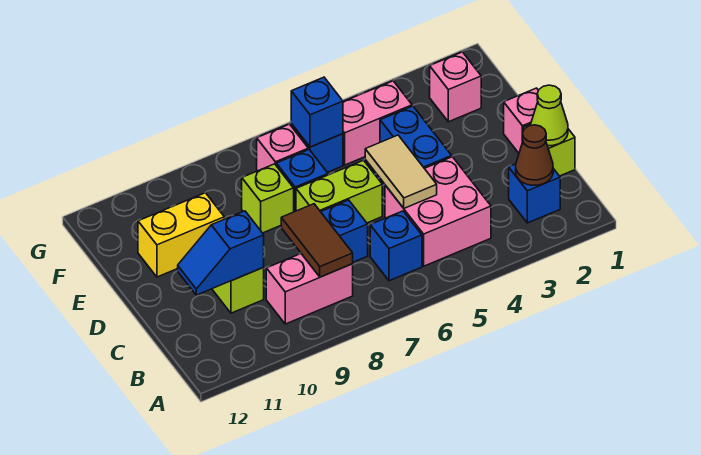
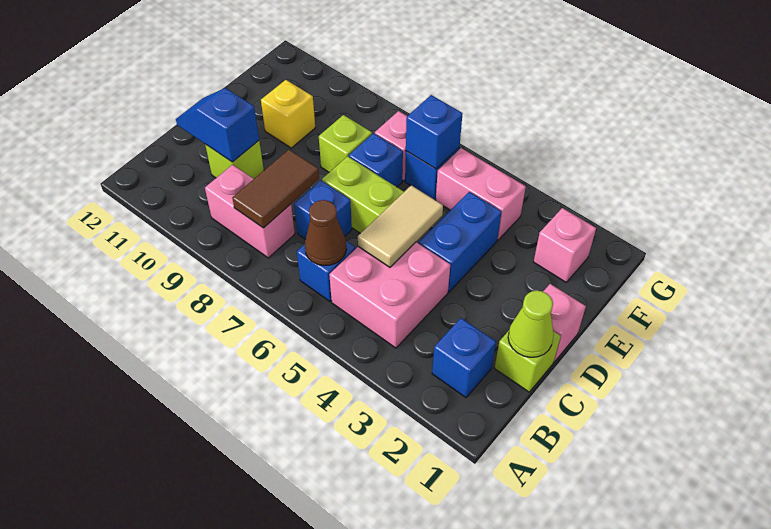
brown 1x1 cone [516,125,553,185] -> brown 1x1 cone moved to [305,200,347,266]
yellow 1x2 brick [138,193,224,277] -> yellow 1x1 brick [261,80,315,148]

